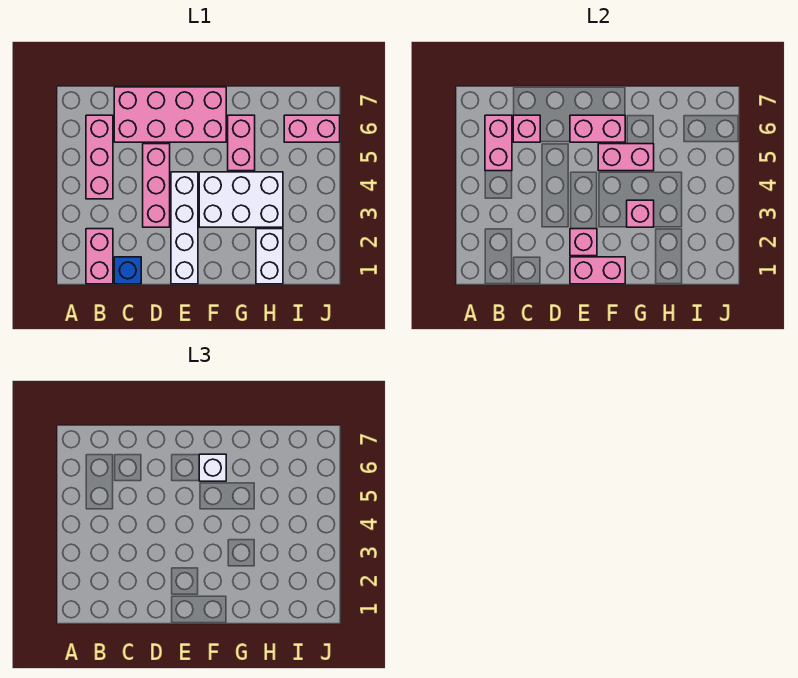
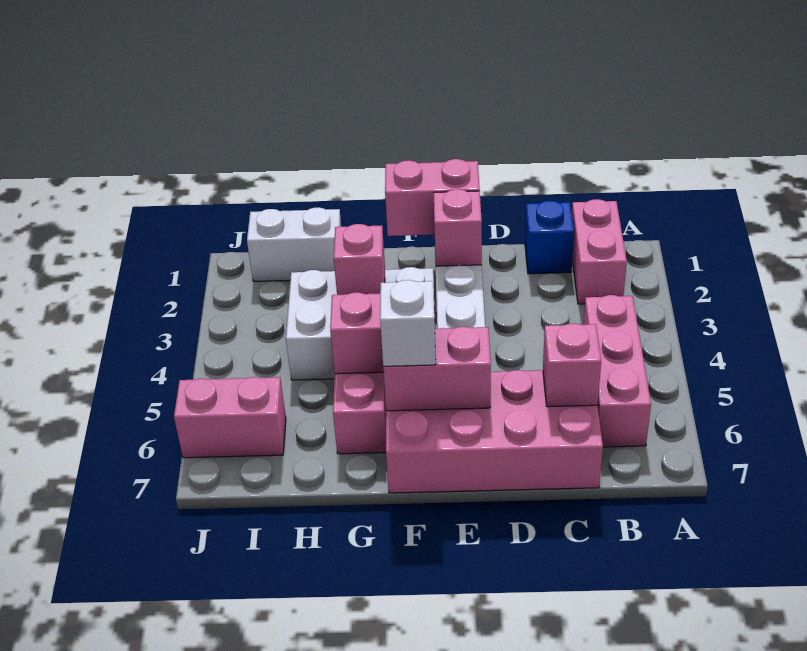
pink 1x2 brick [485,115,512,171] -> none
pink 1x3 brick [143,144,170,227] -> none
white 1x2 brick [256,229,283,284] -> white 1x2 brick turned to [247,208,341,282]

